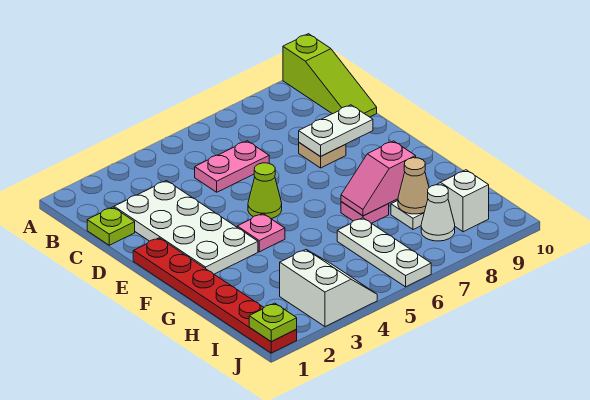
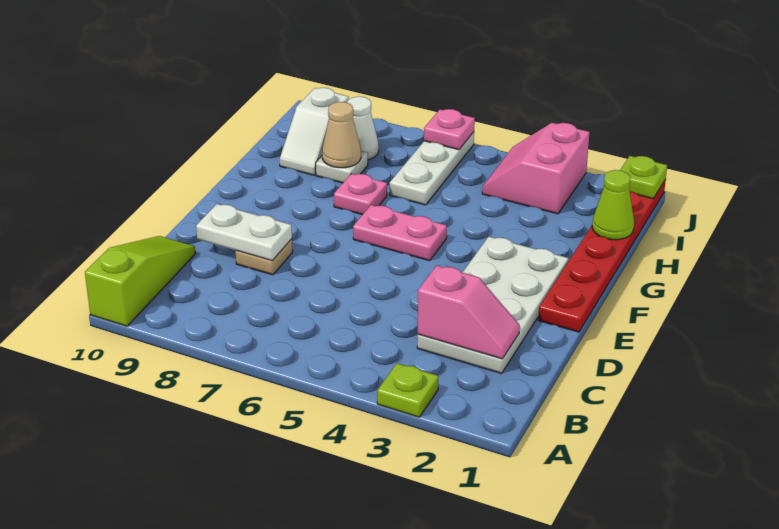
lime 1x1 plate [87,207,135,245] -> lime 1x1 plate moved to [377,363,439,417]
pink 1x2 plate [195,141,269,192] -> pink 1x2 plate moved to [353,205,447,261]
lime 1x1 cone [248,163,282,219] -> lime 1x1 cone moved to [592,170,634,240]
pink 1x1 plate [237,213,285,252] -> pink 1x1 plate moved to [424,109,475,150]
pink 1x2 slope [341,141,416,216] -> pink 1x2 slope moved to [418,266,520,359]
white 2x2 slope [280,250,377,327] -> pink 2x2 slope [482,123,590,214]

